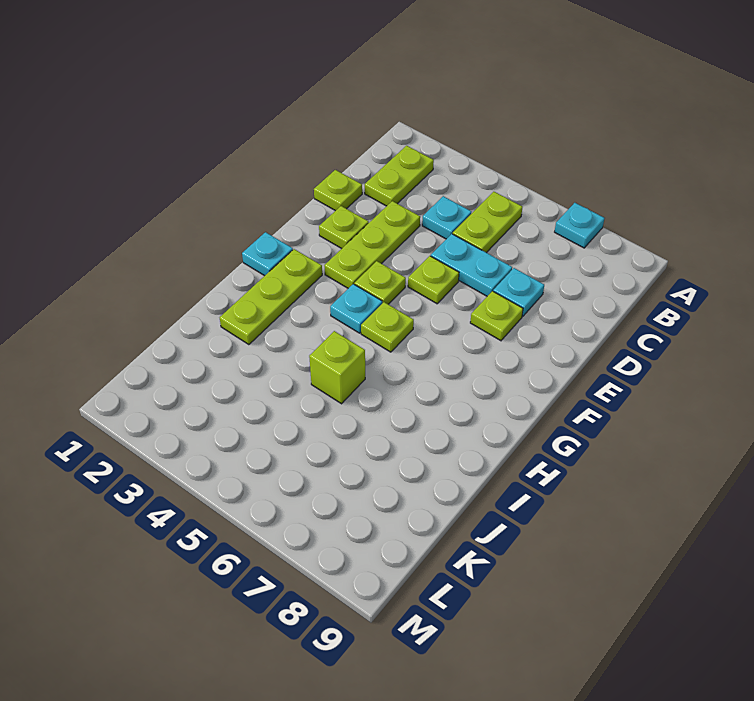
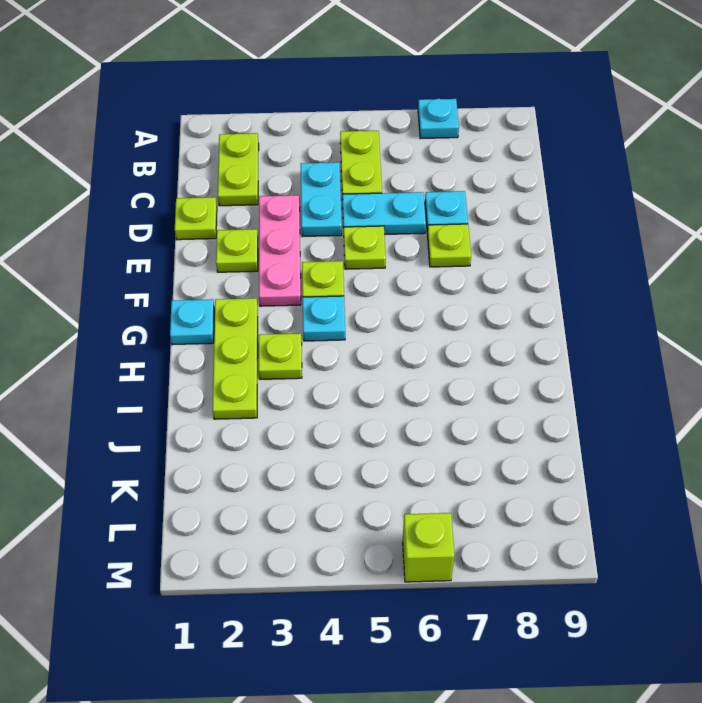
cyan 1x1 plate [422,196,471,239] -> cyan 1x2 plate [301,162,342,237]
lime 1x3 plate [324,201,420,288] -> pink 1x3 plate [259,195,301,306]
lime 1x1 plate [361,302,414,352] -> lime 1x1 plate moved to [259,333,302,379]
lime 1x1 brick [309,331,365,404] -> lime 1x1 brick moved to [403,513,455,582]

